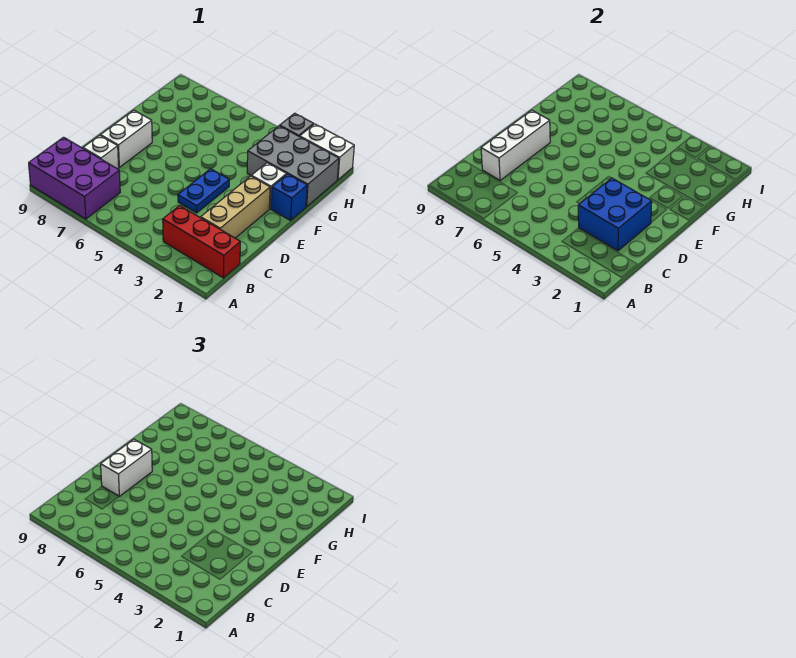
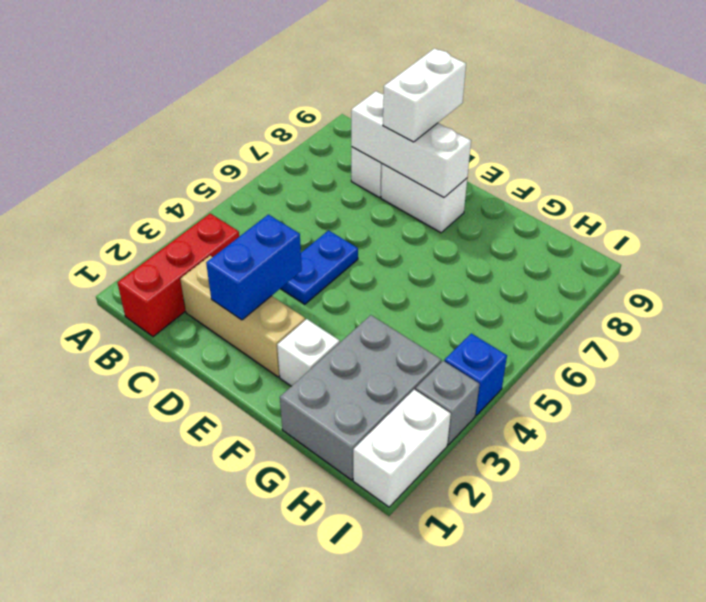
purple 2x3 brick [29,137,120,219] -> none
blue 2x2 brick [578,178,652,251] -> blue 1x2 brick [206,214,302,320]
blue 1x2 plate [178,169,229,213] -> blue 1x2 plate turned to [280,230,358,304]
white 1x2 brick [101,439,152,496] -> white 1x2 brick turned to [383,48,466,142]
blue 1x1 brick [271,174,307,220] -> blue 1x1 brick moved to [445,333,507,415]

